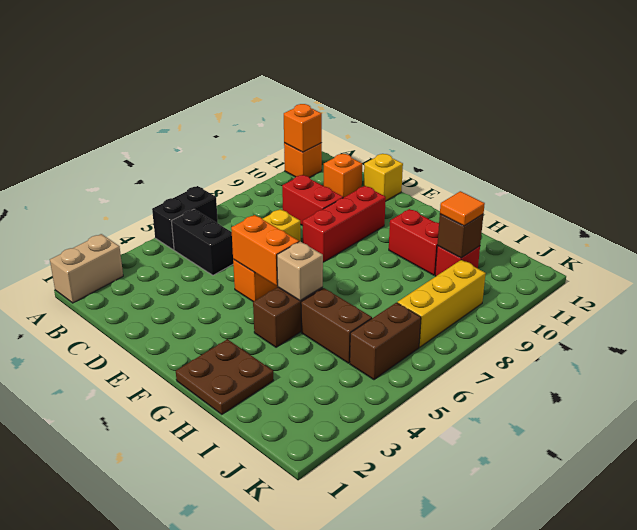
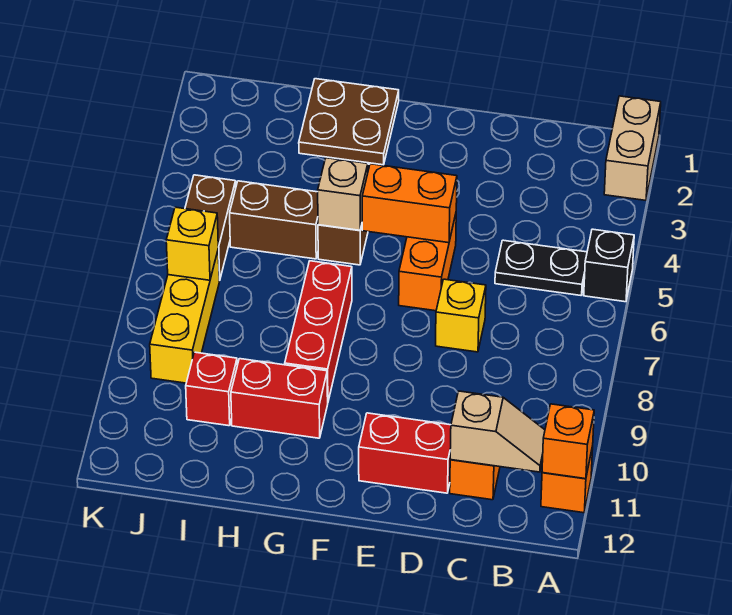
black 1x2 brick [152,186,218,250] -> black 1x1 brick [584,229,634,302]
black 1x2 brick [171,209,233,275] -> black 1x2 plate [495,240,587,295]
none -> tan 1x2 slope [450,391,545,472]
red 1x2 brick [282,175,343,226] -> red 1x2 brick moved to [359,413,451,493]
yellow 1x1 brick [364,154,403,201] -> yellow 1x1 brick moved to [166,207,218,280]
red 1x3 brick [303,186,386,262] -> red 1x3 brick moved to [285,261,352,401]
brown 1x1 brick [437,214,483,258] -> none
orange 1x1 tile [440,191,485,226] -> none

